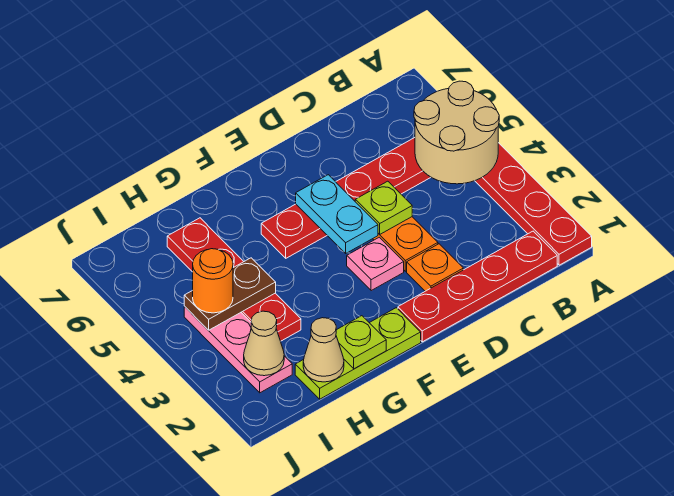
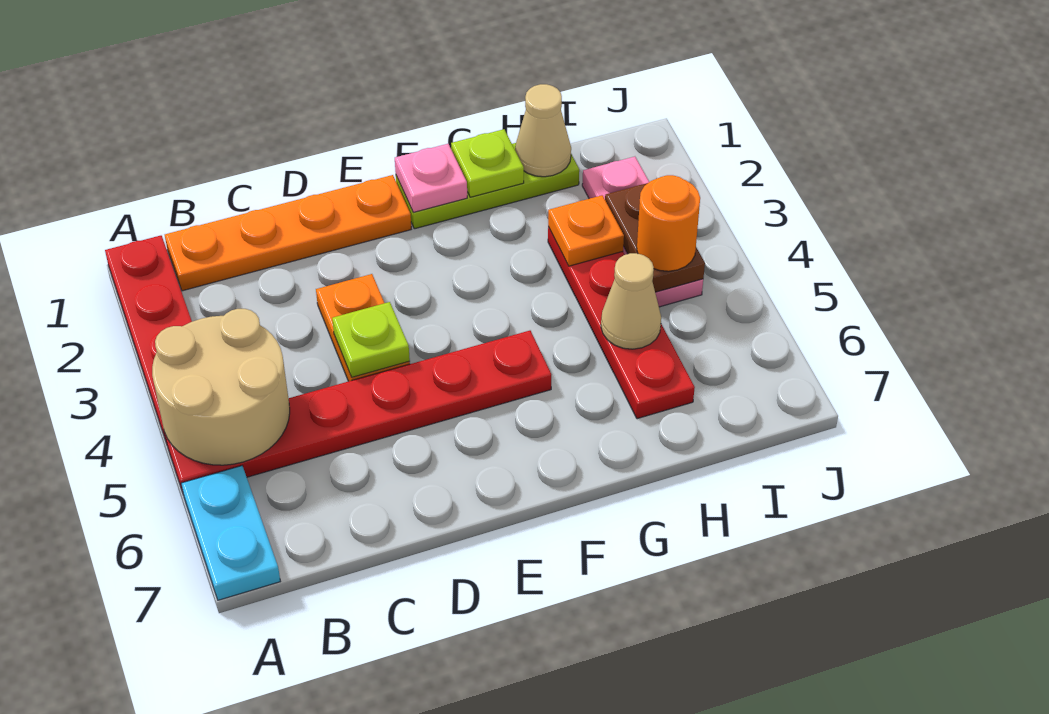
red 1x4 plate [398,231,557,342] -> orange 1x4 plate [165,175,411,291]
orange 1x1 plate [407,244,463,291] -> orange 1x1 plate moved to [548,195,624,266]
pink 1x1 plate [347,237,404,291] -> pink 1x1 plate moved to [395,144,467,212]
cyan 1x2 plate [296,175,378,253] -> cyan 1x2 plate moved to [181,466,280,600]
brown 1x2 plate [184,258,276,330] -> brown 1x2 plate turned to [605,183,705,292]
tan 1x1 cone [244,311,284,376] -> tan 1x1 cone moved to [601,253,661,349]

